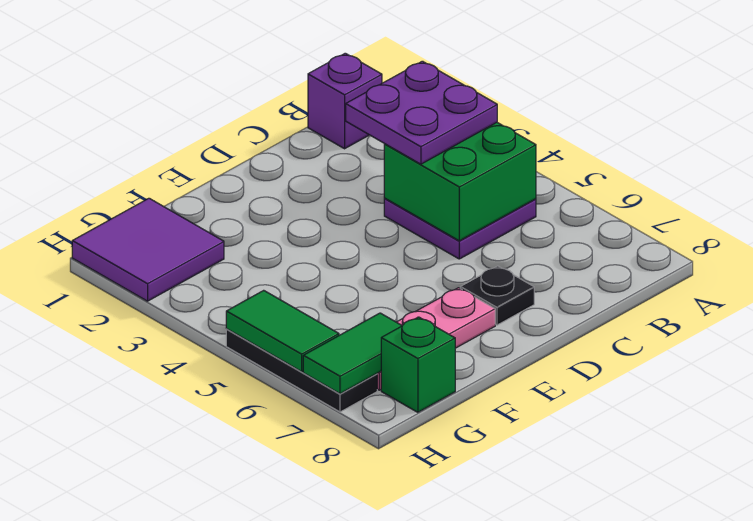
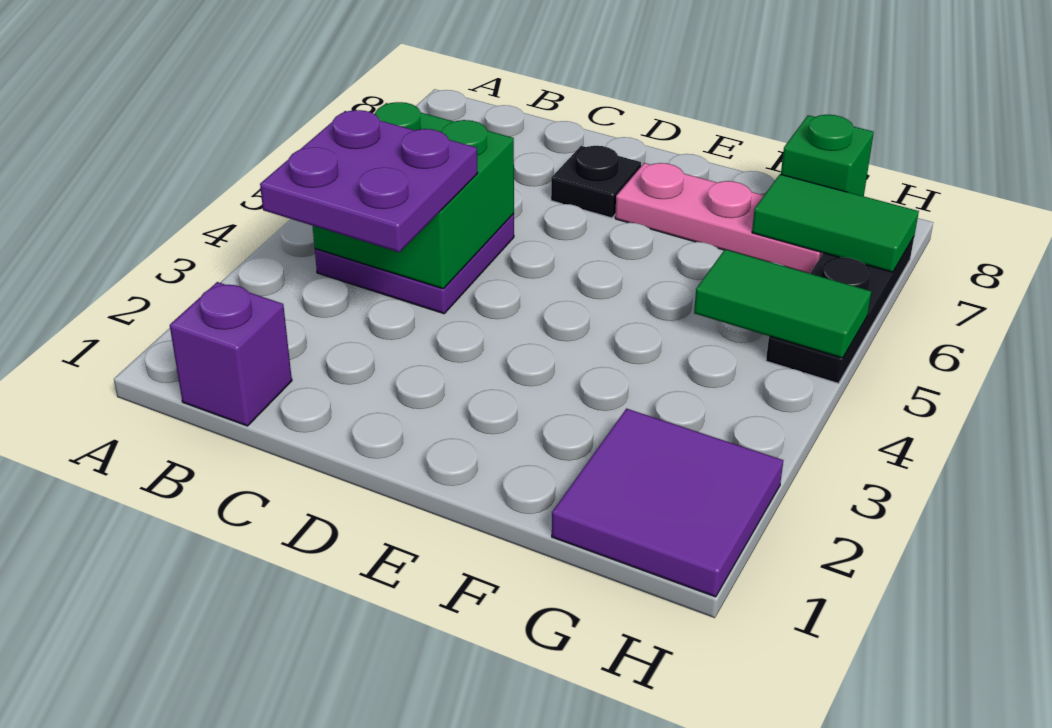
green 1x2 tile [226,290,339,372] -> green 1x2 tile turned to [694,249,871,358]

